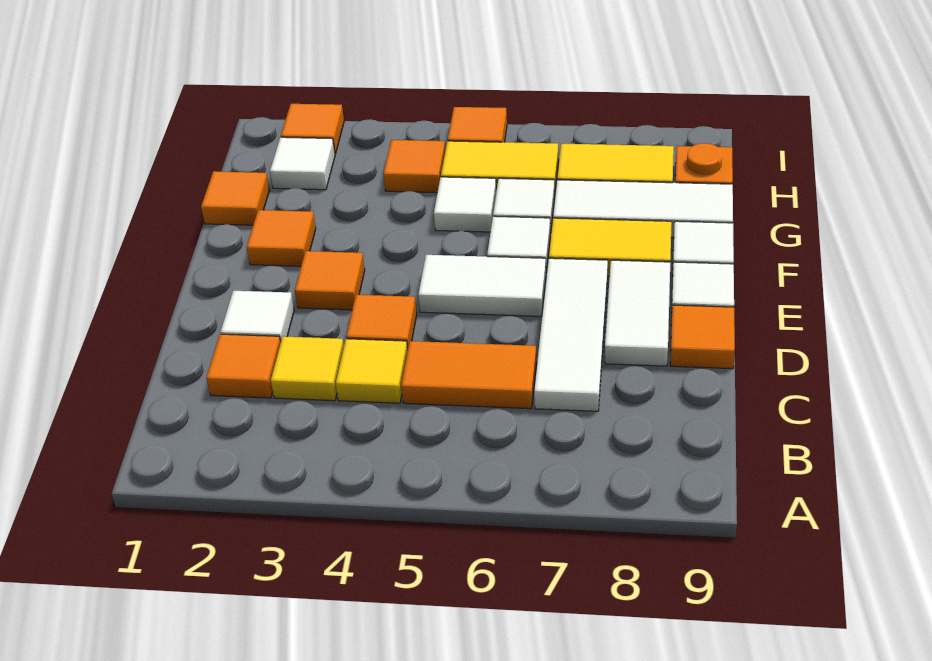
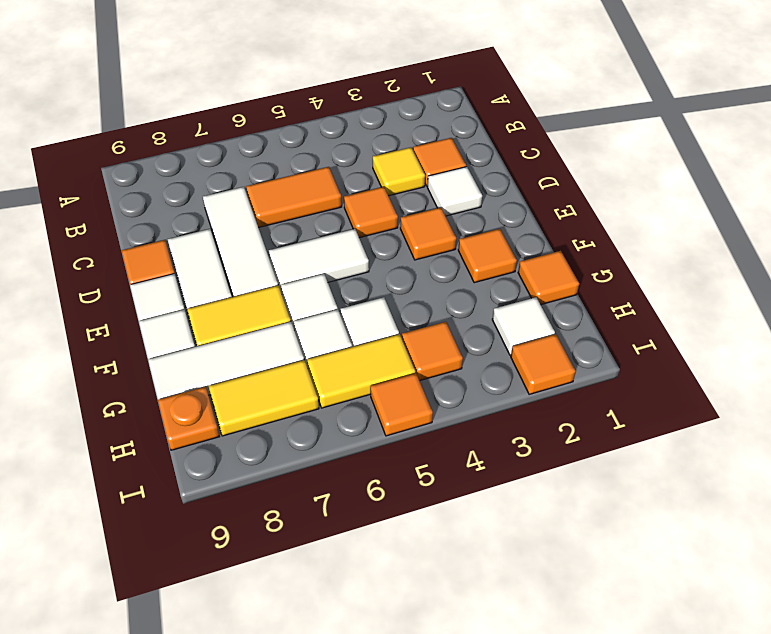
yellow 1x1 tile [336,339,408,403] -> none

